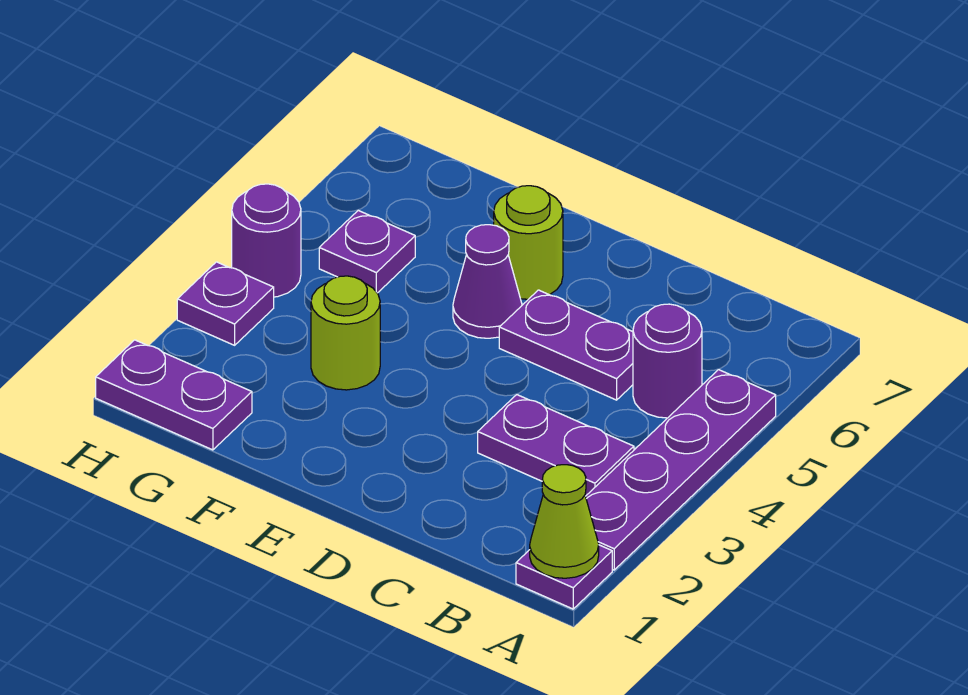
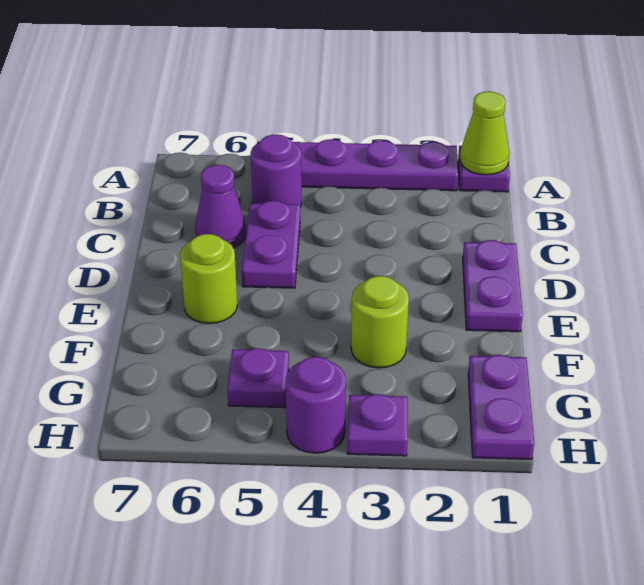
purple 1x2 plate [478,395,634,496] -> purple 1x2 plate moved to [463,240,523,332]
purple 1x1 cone [453,225,522,338] -> purple 1x1 cone moved to [195,165,246,248]

